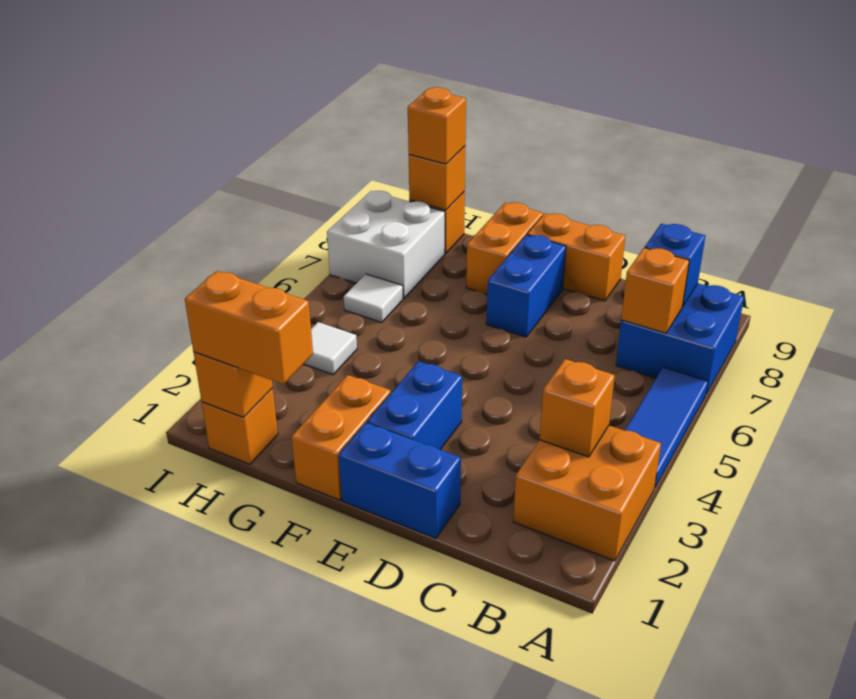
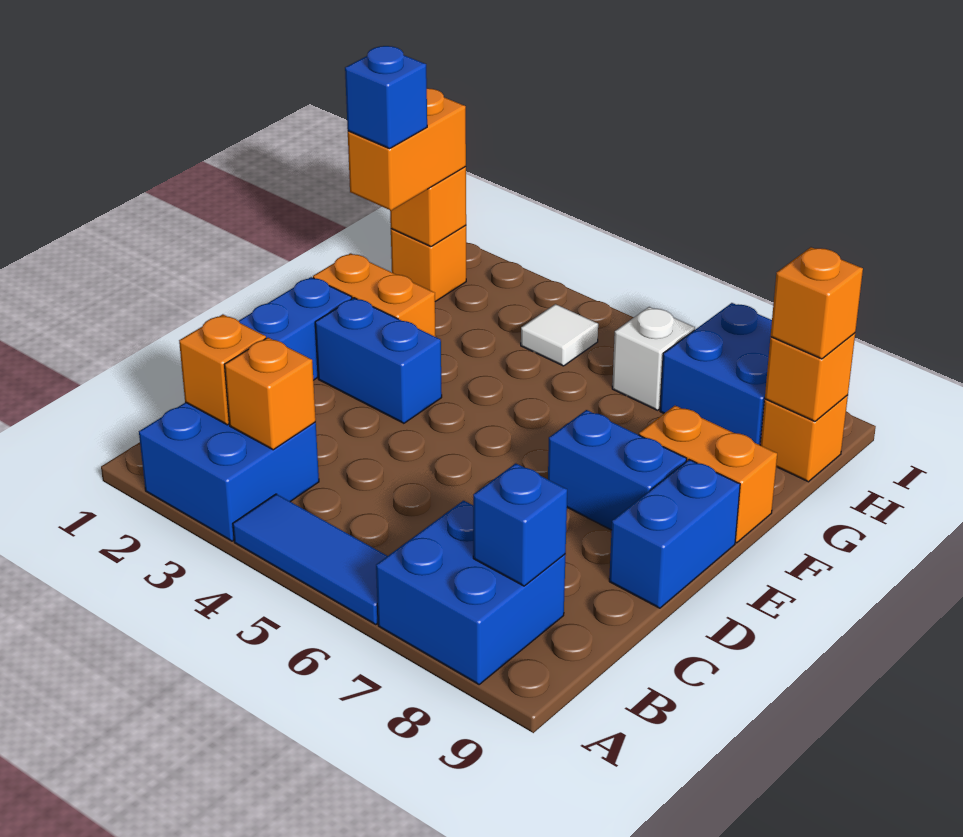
orange 2x2 brick [513,426,661,561] -> blue 2x2 brick [139,402,319,541]
orange 1x1 brick [621,248,689,333] -> orange 1x1 brick moved to [179,314,266,425]
orange 1x2 brick [527,213,625,301] -> blue 1x2 brick [609,460,740,608]
none -> blue 1x1 brick [345,46,427,149]
white 1x1 tile [344,274,403,322] -> white 1x1 brick [612,307,695,410]
white 2x2 brick [327,191,445,298] -> blue 2x2 brick [660,303,772,445]

